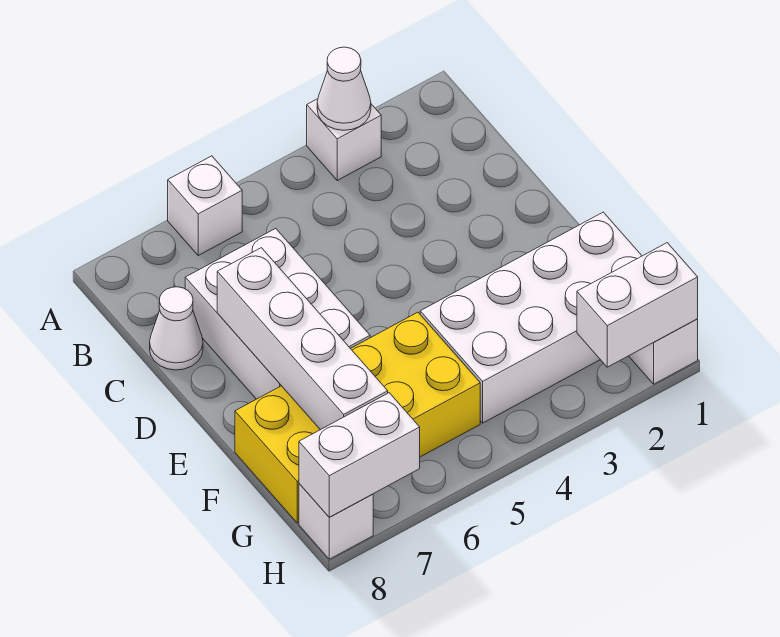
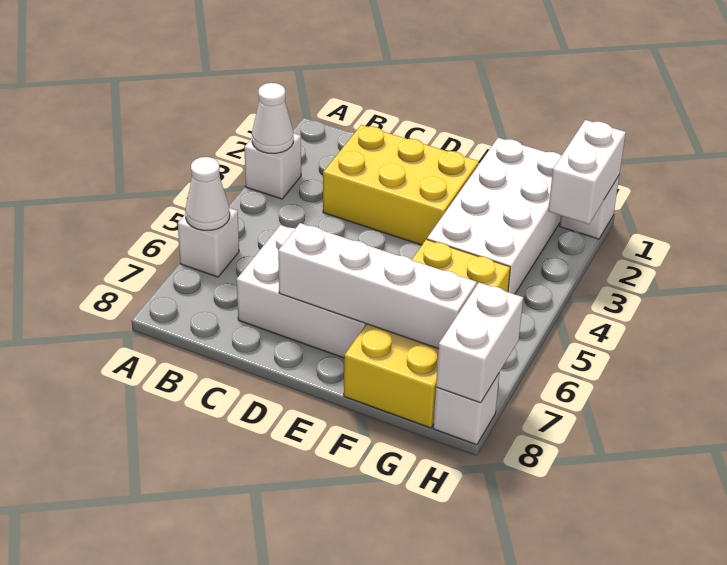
none -> yellow 2x3 brick [323,125,479,245]
white 1x1 cone [150,287,203,370] -> white 1x1 cone moved to [185,157,230,230]

